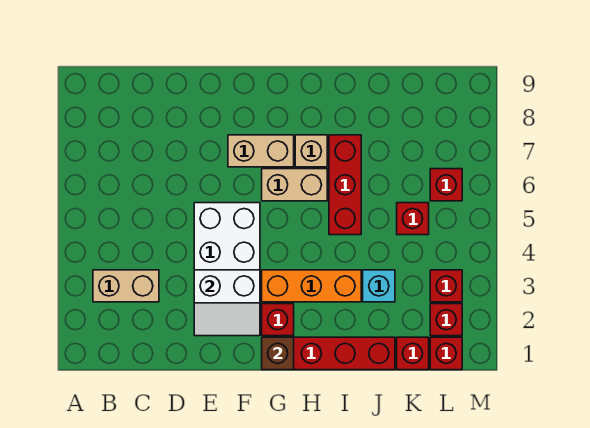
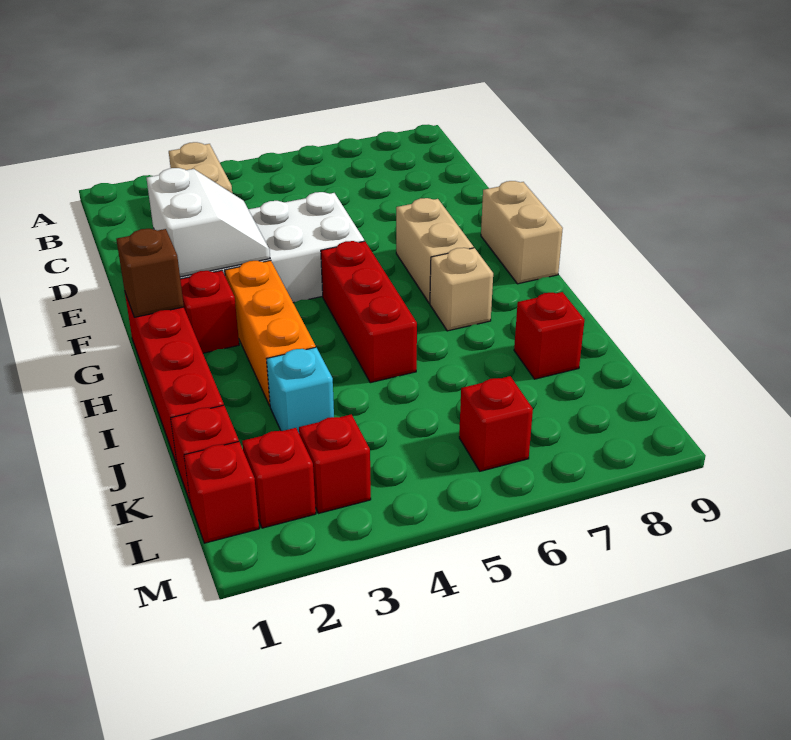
white 2x2 slope [194,270,260,336] -> white 2x2 slope turned to [147,168,270,277]
tan 1x2 brick [262,169,327,201] -> tan 1x2 brick moved to [481,181,563,284]
red 1x3 brick [329,135,361,235] -> red 1x3 brick turned to [321,241,417,383]
red 1x1 brick [397,203,429,235] -> red 1x1 brick moved to [514,292,585,379]

